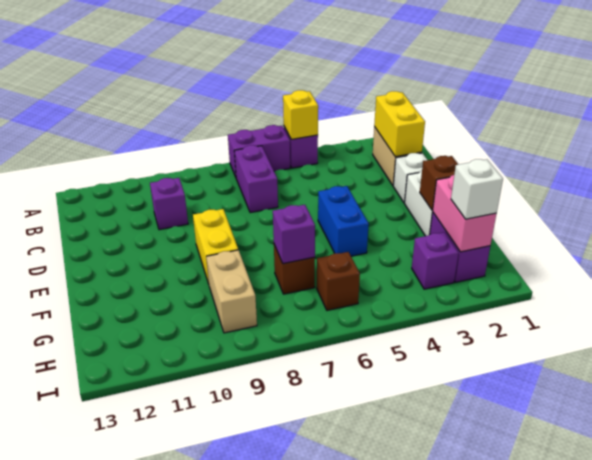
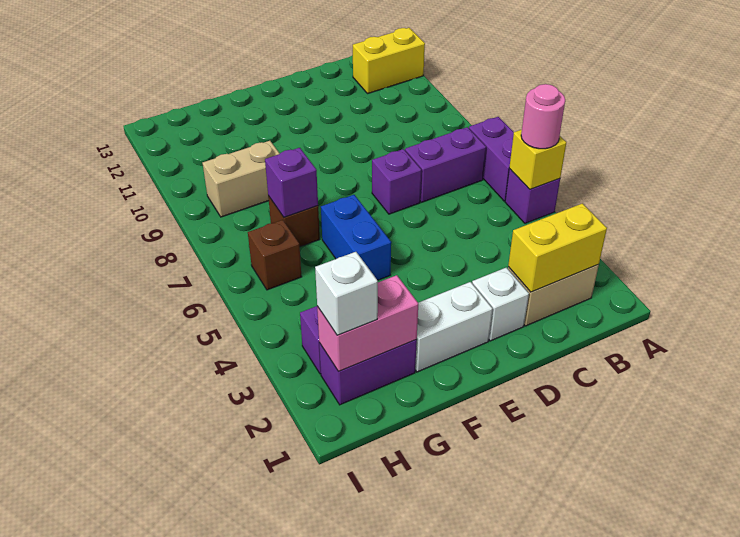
none -> pink 1x1 round brick [521,84,565,149]
purple 1x1 brick [150,178,188,230] -> purple 1x1 brick moved to [372,149,421,214]
blue 1x2 brick [318,186,369,256] -> blue 1x2 brick turned to [321,195,391,280]
yellow 1x2 brick [193,209,238,284] -> yellow 1x2 brick moved to [353,28,425,94]
brown 1x1 brick [420,156,459,210] -> none

